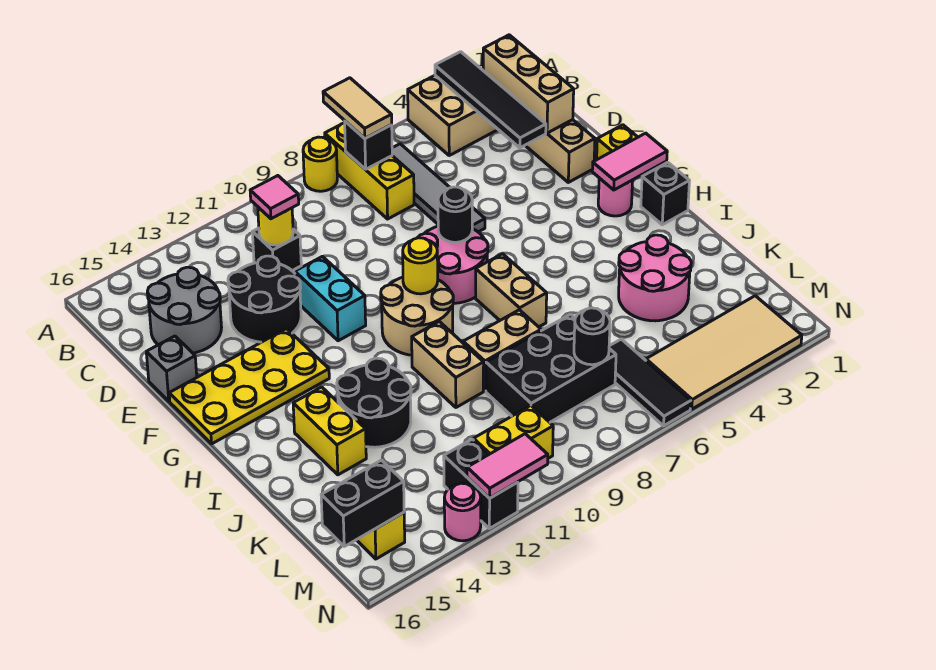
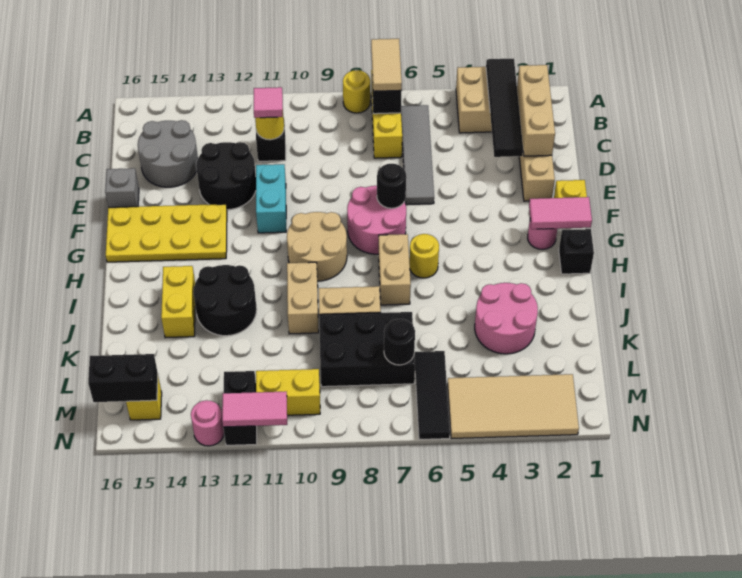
yellow 1x1 round brick [403,238,438,294] -> yellow 1x1 round brick moved to [409,234,439,278]

